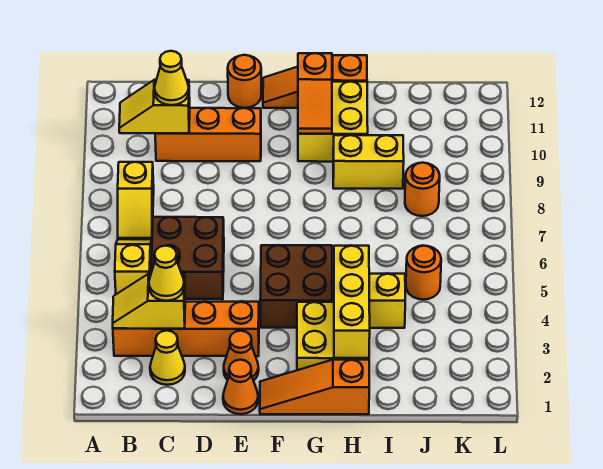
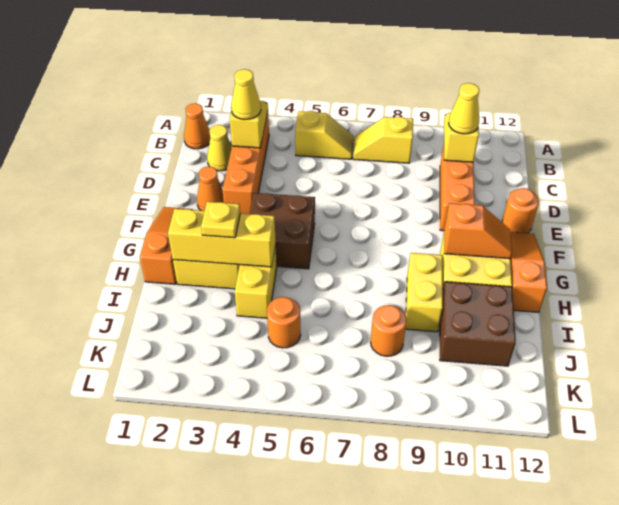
brown 2x2 brick [151,217,224,299] -> brown 2x2 brick moved to [440,282,516,366]
orange 1x1 cone [223,360,258,414] -> orange 1x1 cone moved to [184,104,210,149]
orange 1x2 slope [298,53,332,134] -> orange 1x2 slope turned to [444,203,512,259]
none -> yellow 1x1 plate [201,202,240,238]

